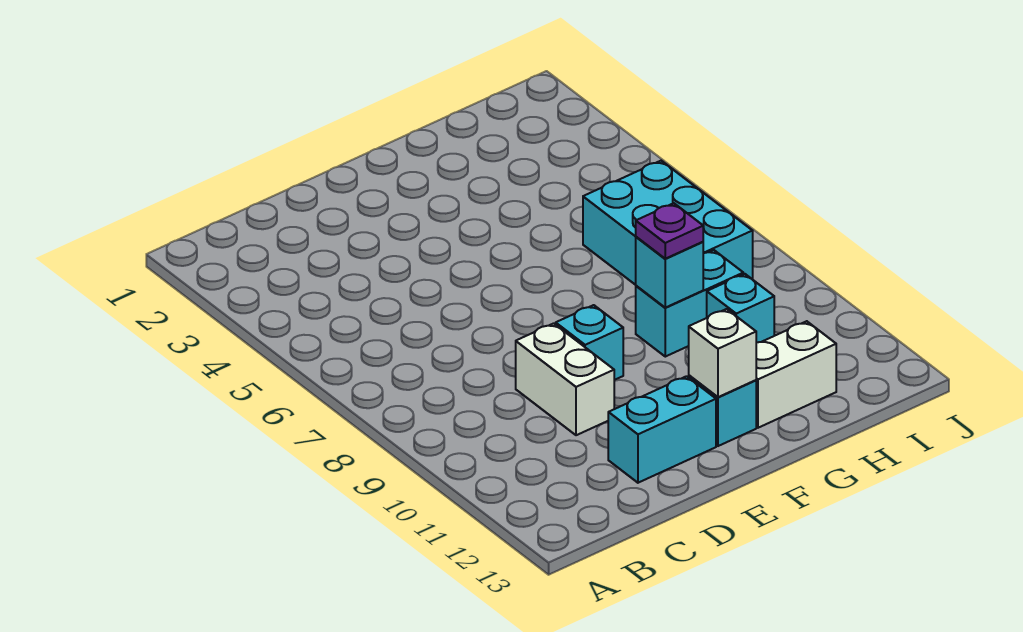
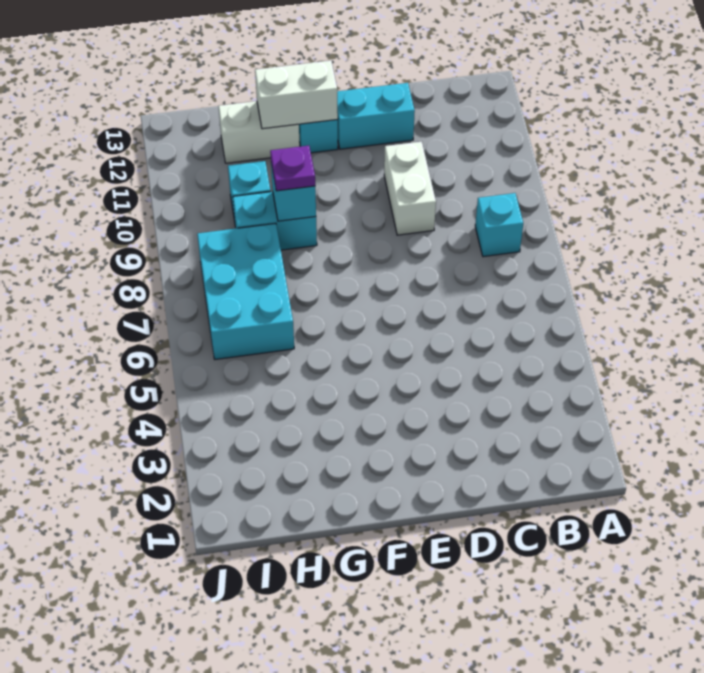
cyan 1x1 brick [556,305,623,380] -> cyan 1x1 brick moved to [475,193,523,257]
white 1x1 brick [689,309,756,397] -> white 1x2 brick [255,60,338,129]

